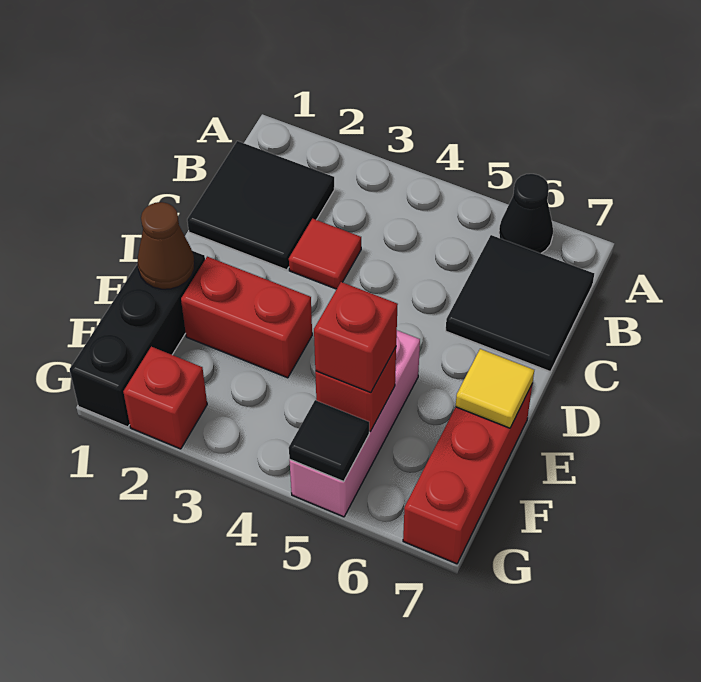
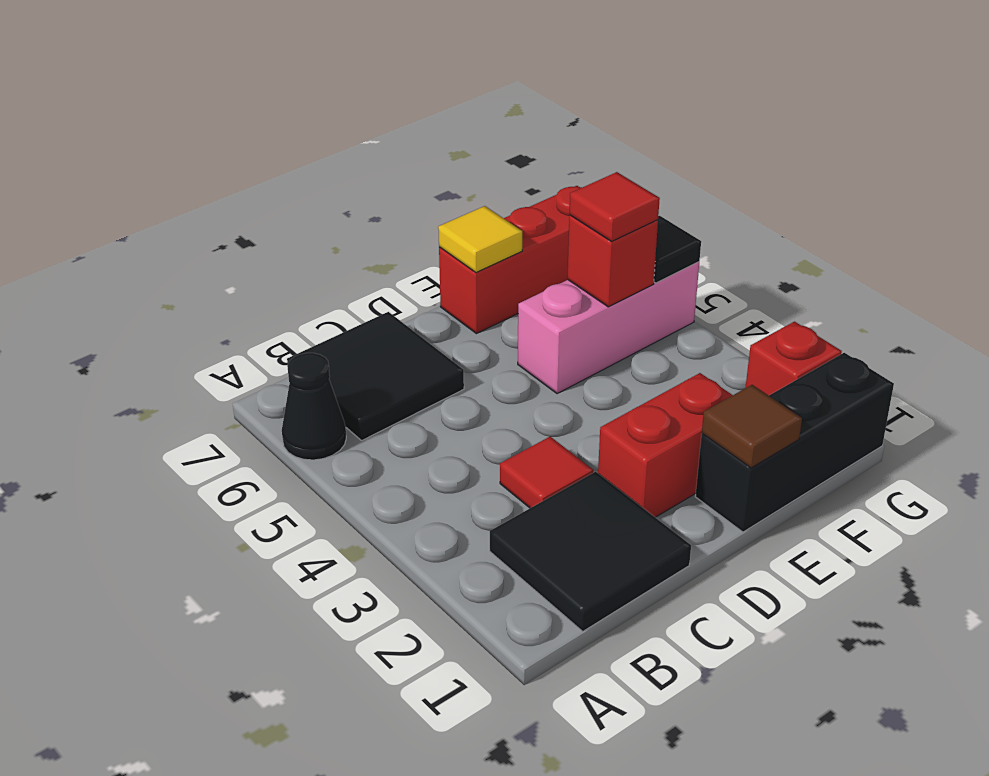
brown 1x1 cone [137,202,194,289] -> brown 1x1 tile [702,385,802,468]
red 1x2 brick [181,257,312,378] -> red 1x2 brick turned to [598,373,733,517]
red 1x1 brick [314,282,398,393] -> red 1x1 tile [569,172,660,241]

